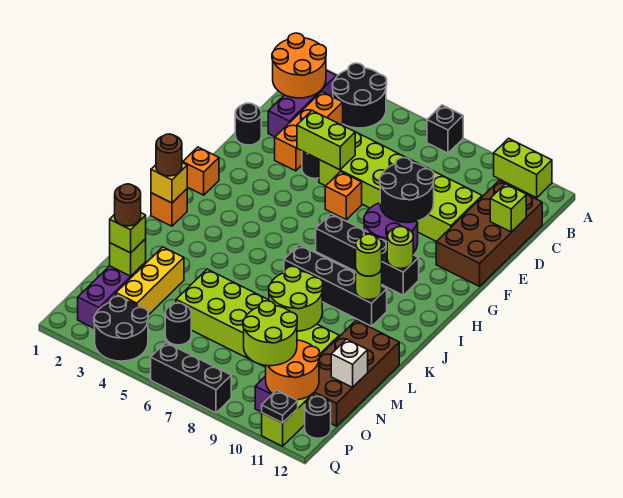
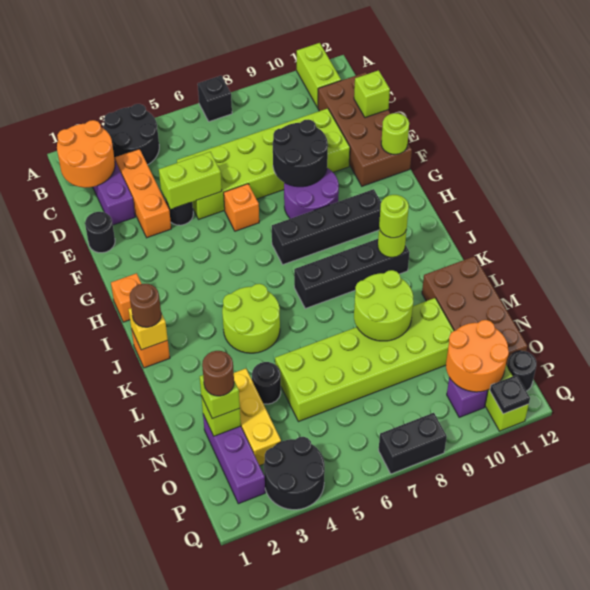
lime 1x2 brick [494,138,552,198] -> lime 1x2 brick turned to [297,43,341,108]
lime 1x1 round brick [387,226,413,269] -> lime 1x1 round brick moved to [381,113,409,154]
white 1x1 brick [331,339,368,387] -> none
black 1x1 round brick [165,303,191,345] -> black 1x1 round brick moved to [252,362,281,404]
lime 2x2 round brick [243,301,297,366] -> lime 2x2 round brick moved to [222,284,280,353]
black 1x3 brick [151,343,231,413] -> black 1x2 brick [379,413,447,474]

